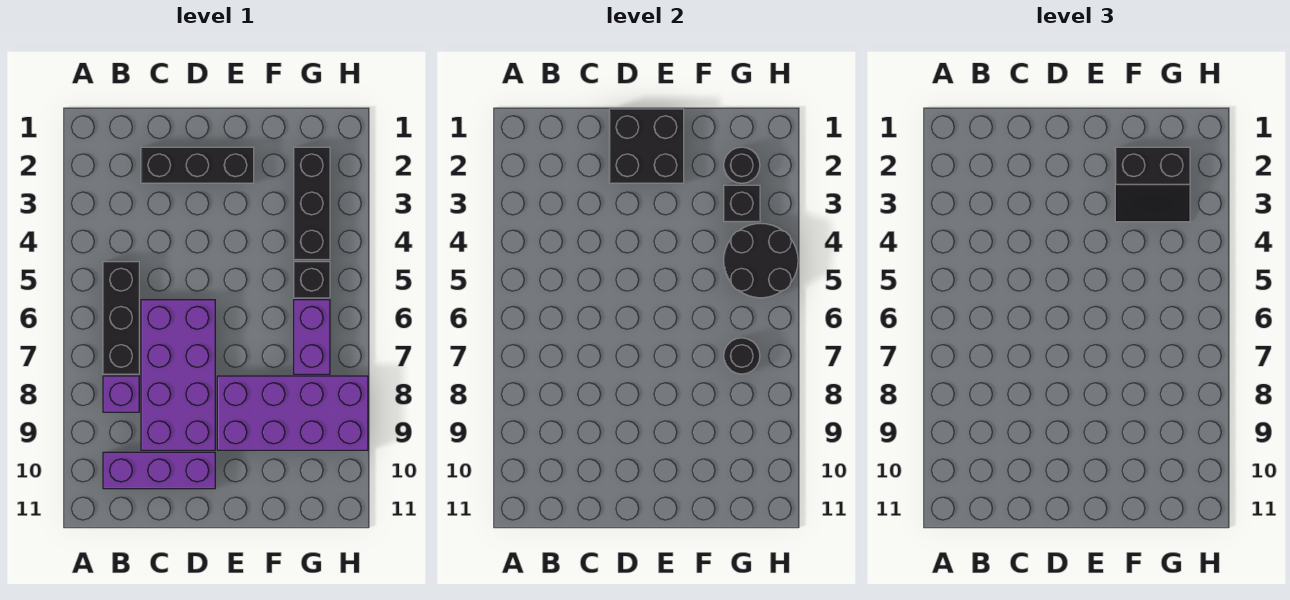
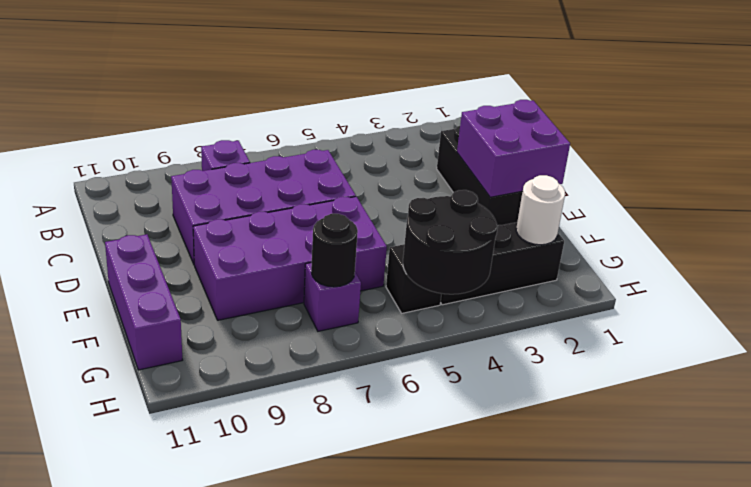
black 1x3 brick [103,262,139,374] -> none
purple 1x3 brick [103,452,215,489] -> purple 1x3 brick moved to [105,234,182,370]
black 2x2 brick [609,109,684,183] -> purple 2x2 brick [457,100,570,197]
purple 2x4 brick [217,376,368,450] -> purple 2x4 brick turned to [193,196,387,320]
black 2x2 slope [1115,147,1190,222] -> none
black 1x1 round brick [724,147,760,183] -> white 1x1 round brick [516,175,565,245]
black 1x1 brick [724,185,760,222] -> none
purple 1x2 brick [294,300,330,374] -> purple 1x1 brick [304,263,361,331]

